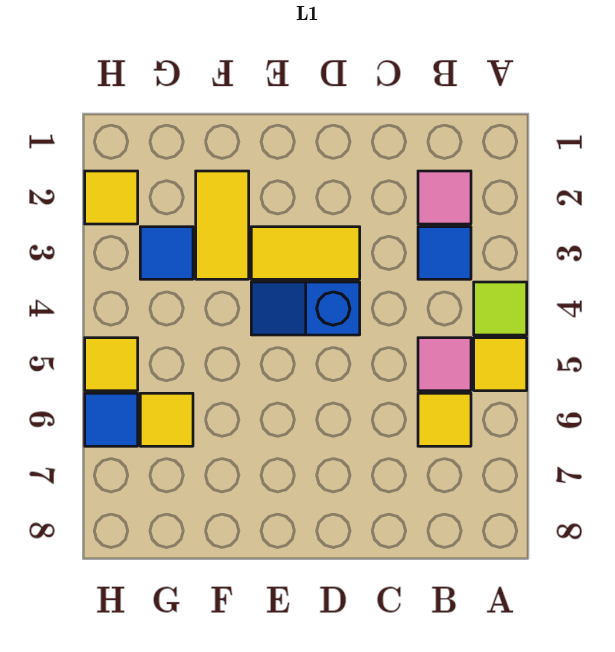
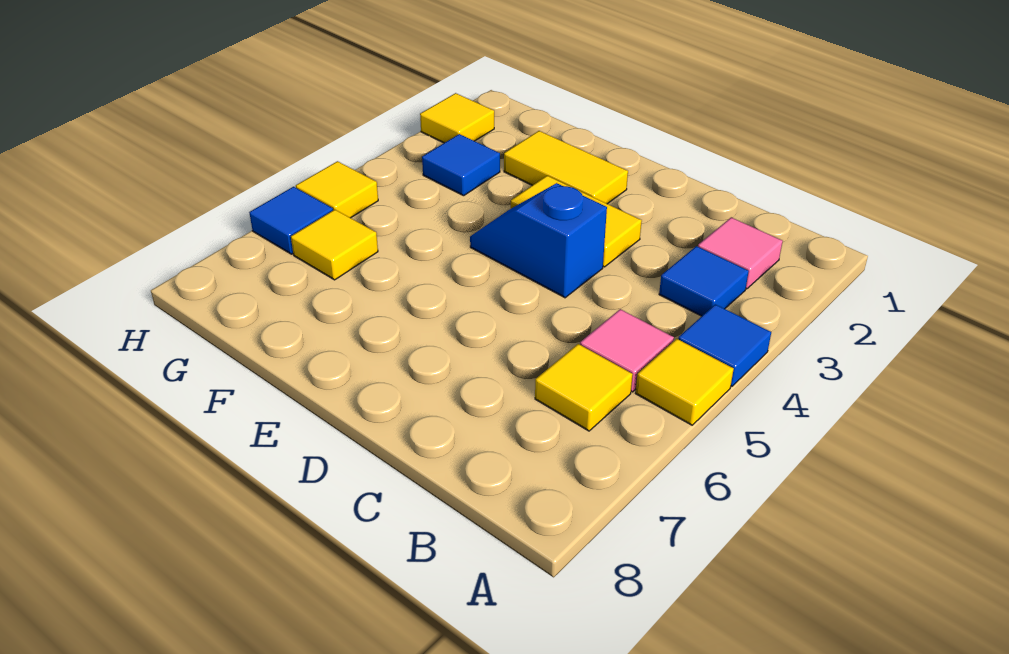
lime 1x1 tile [474,282,527,335] -> blue 1x1 tile [678,304,771,386]
yellow 1x2 tile [196,171,249,279] -> yellow 1x2 tile turned to [504,131,628,204]

